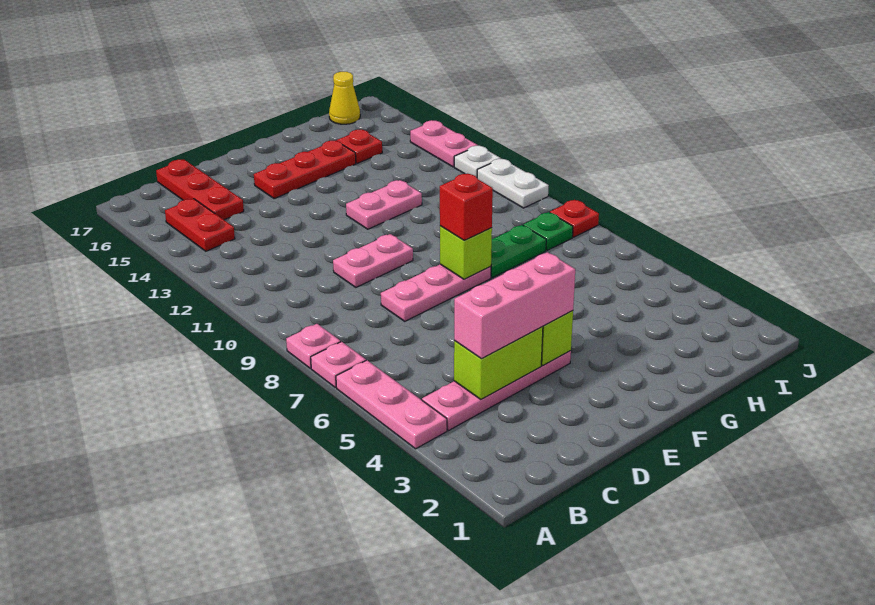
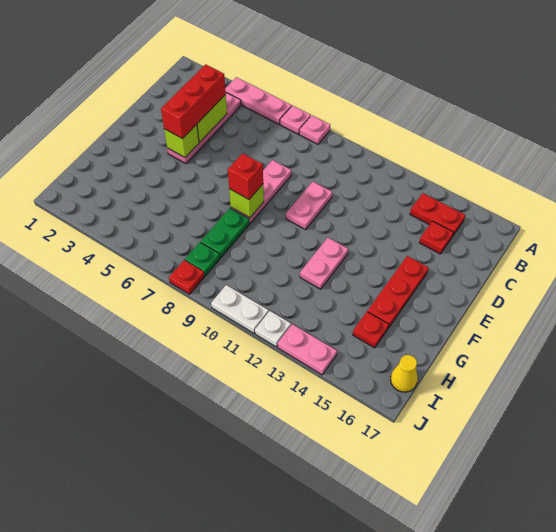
pink 1x3 brick [454,252,575,359] -> red 1x3 brick [161,64,226,139]
red 1x3 plate [156,160,244,220] -> red 1x1 plate [419,221,453,254]

